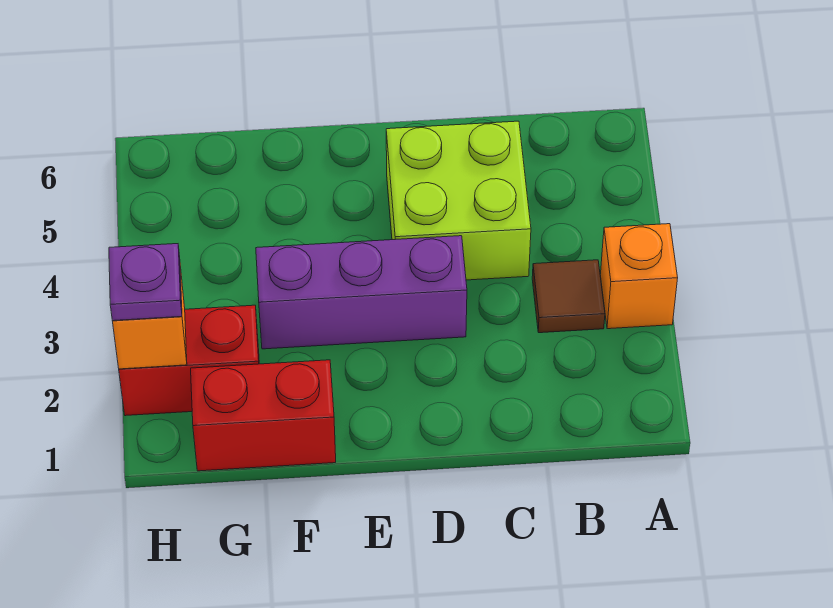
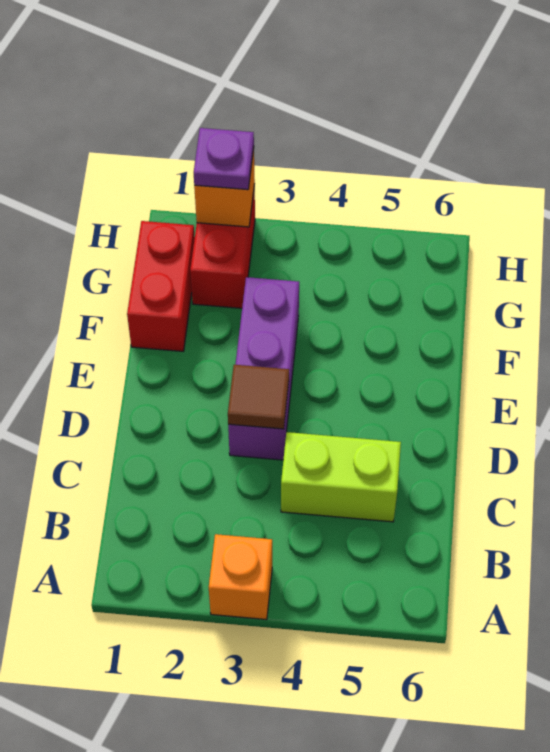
brown 1x1 tile [532,260,605,333] -> brown 1x1 tile moved to [228,365,289,429]
lime 2x2 brick [386,121,531,280] -> lime 1x2 brick [281,432,401,522]

